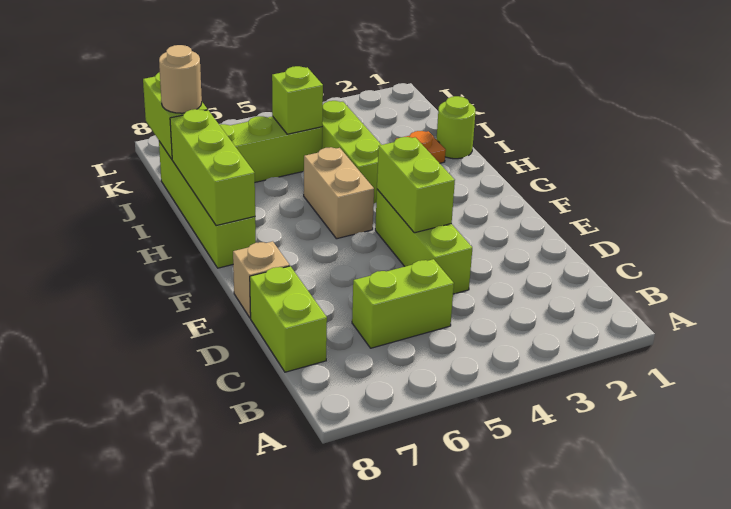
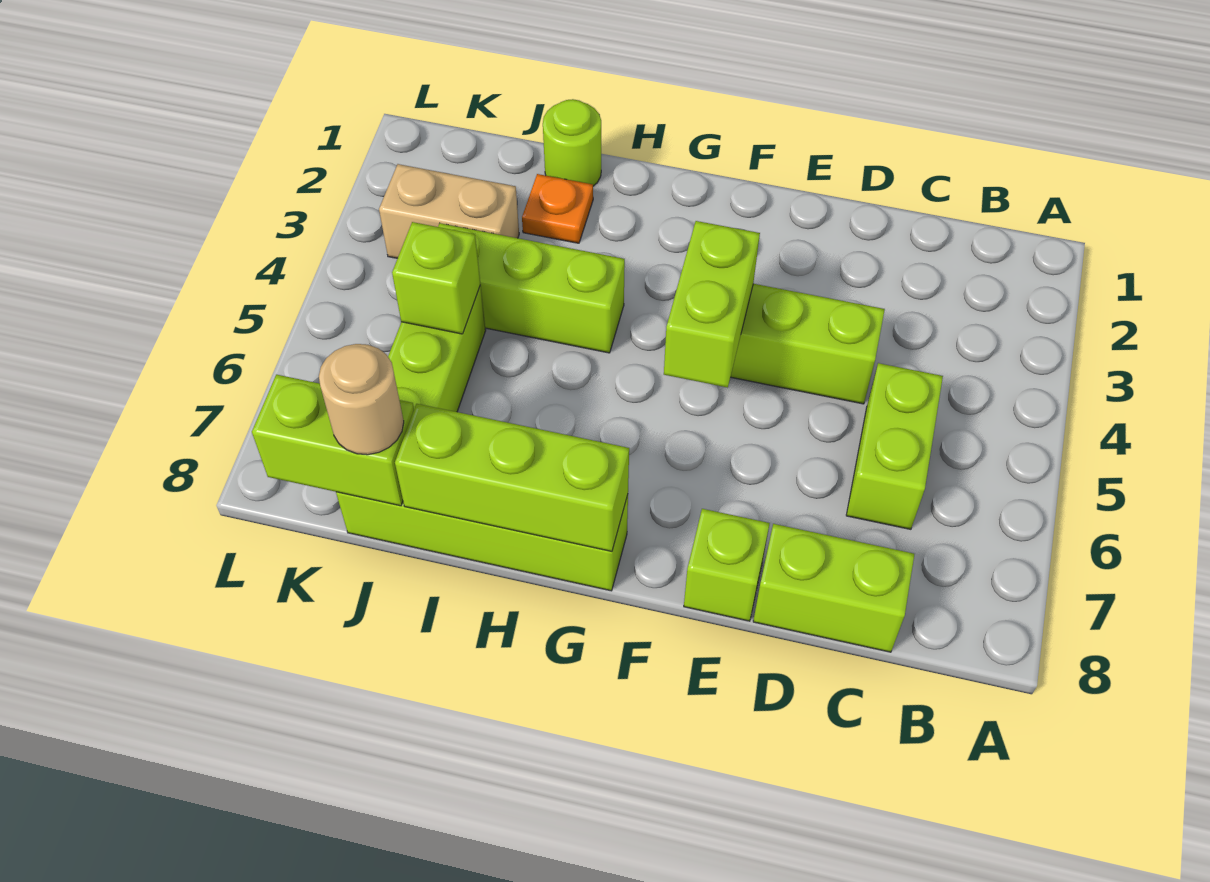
lime 1x2 brick [377,137,455,233] -> lime 1x2 brick turned to [664,221,760,388]
tan 1x1 brick [233,241,290,318] -> lime 1x1 brick [684,509,770,621]
tan 1x2 brick [304,147,374,239] -> tan 1x2 brick moved to [379,164,519,258]

